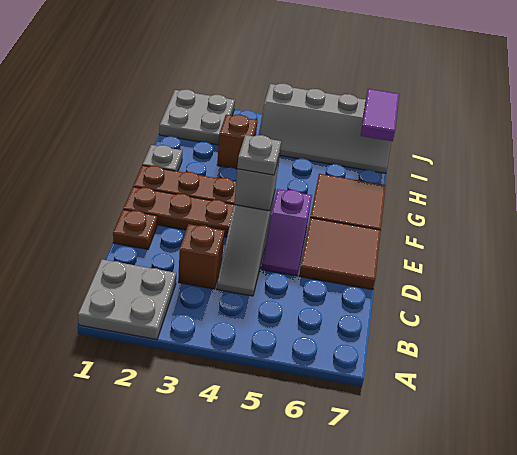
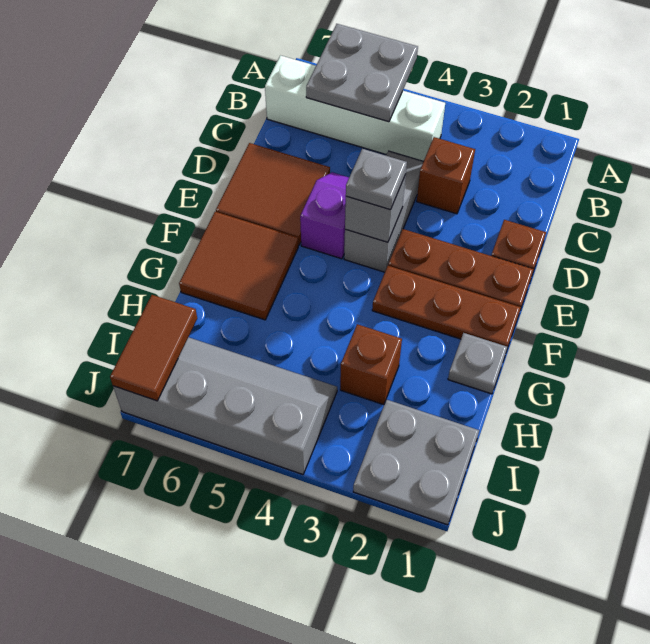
grey 2x2 plate [78,259,176,340] -> grey 2x2 plate moved to [306,24,418,122]
none -> white 1x4 brick [265,56,445,161]
purple 1x2 tile [361,89,399,141] -> brown 1x2 tile [110,295,197,401]

